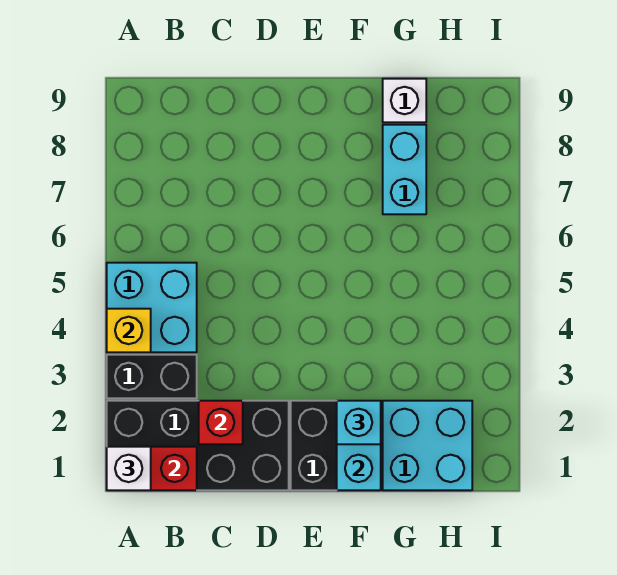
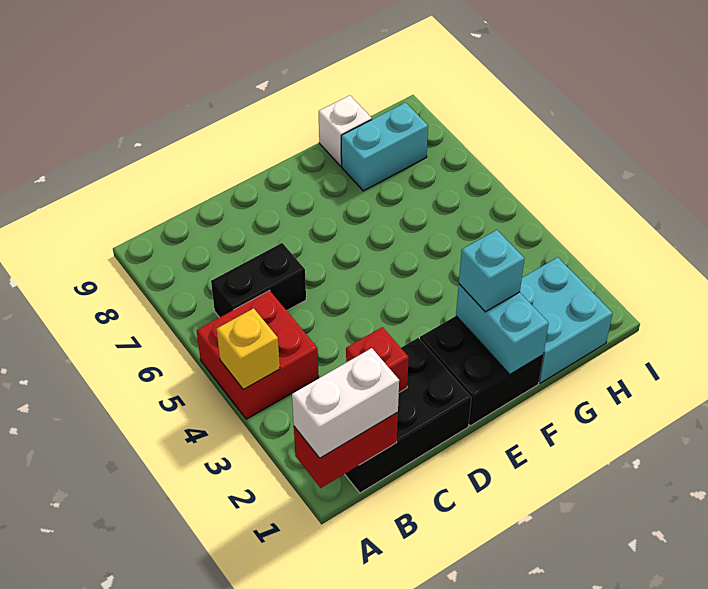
black 2x4 brick [107,401,289,490] -> black 2x3 brick [345,338,471,493]
white 1x1 brick [107,447,151,490] -> white 1x2 brick [292,348,399,458]
black 1x2 brick [107,355,197,398] -> black 1x2 brick moved to [211,243,306,318]
cyan 2x2 brick [107,263,197,352] -> red 2x2 brick [197,291,319,419]
cyan 1x2 brick [383,125,426,214] -> cyan 1x2 brick turned to [341,103,428,191]

